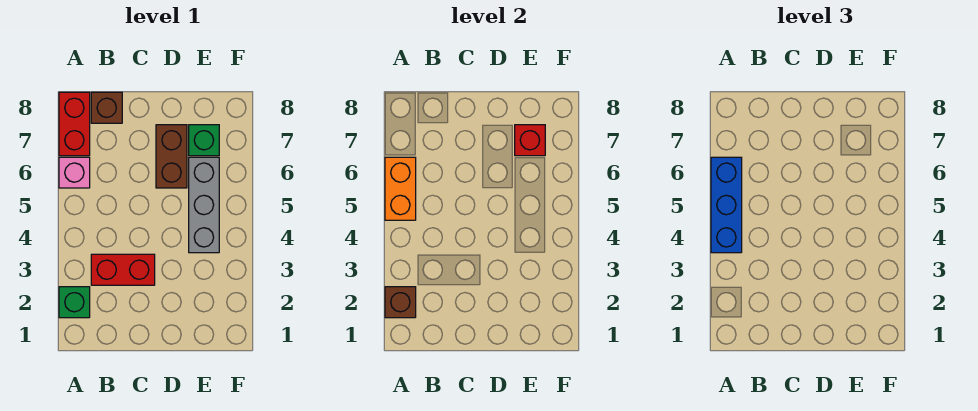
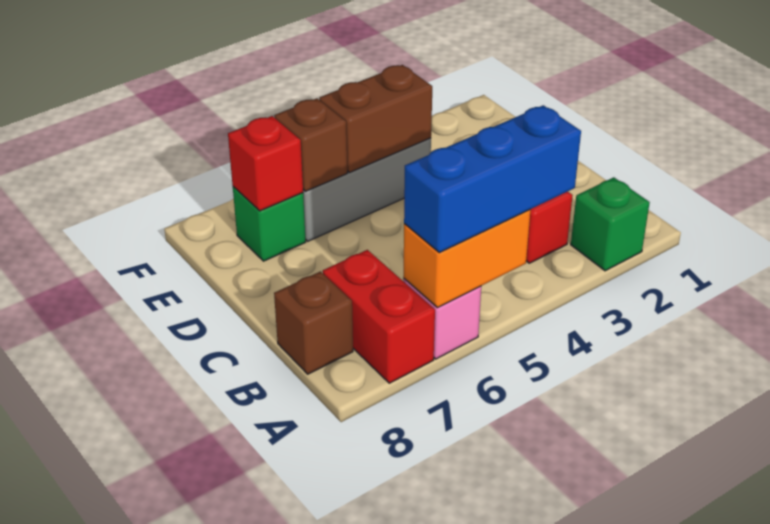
brown 1x1 brick [385,287,416,318] -> brown 1x1 brick moved to [274,98,347,191]
red 1x2 brick [59,92,90,156] -> red 1x2 brick turned to [323,250,435,383]
brown 1x2 brick [156,125,187,188] -> brown 1x2 brick moved to [319,65,432,173]

